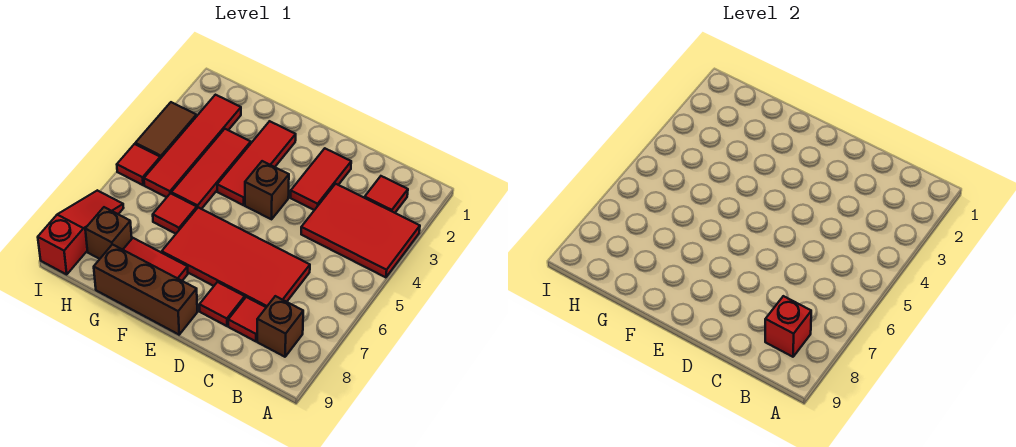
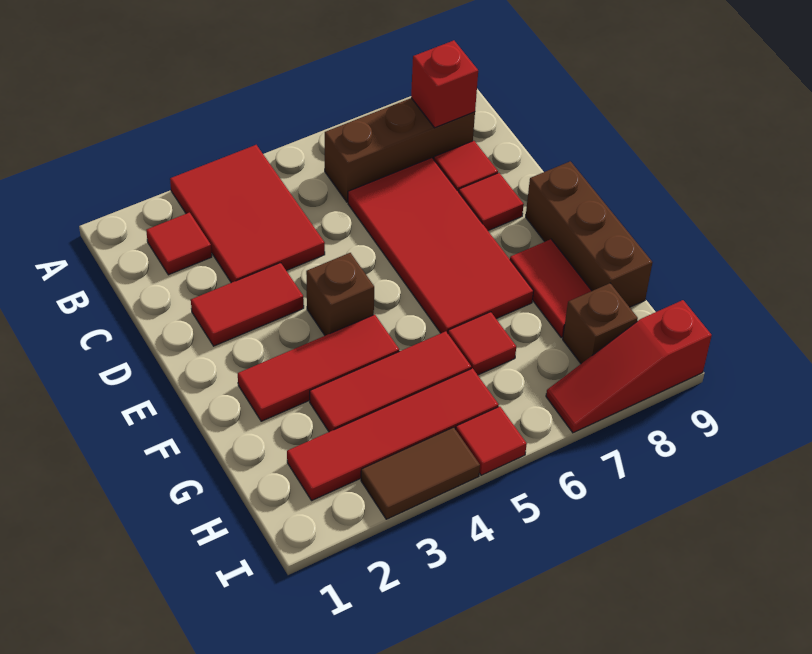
brown 1x1 brick [257,296,303,357] -> brown 1x3 brick [325,98,475,202]

